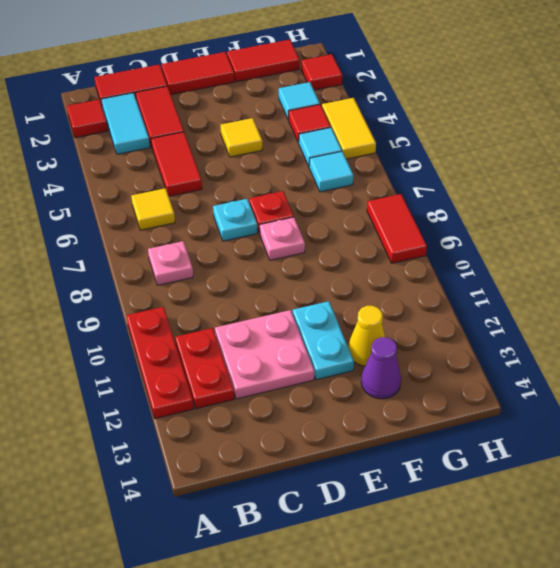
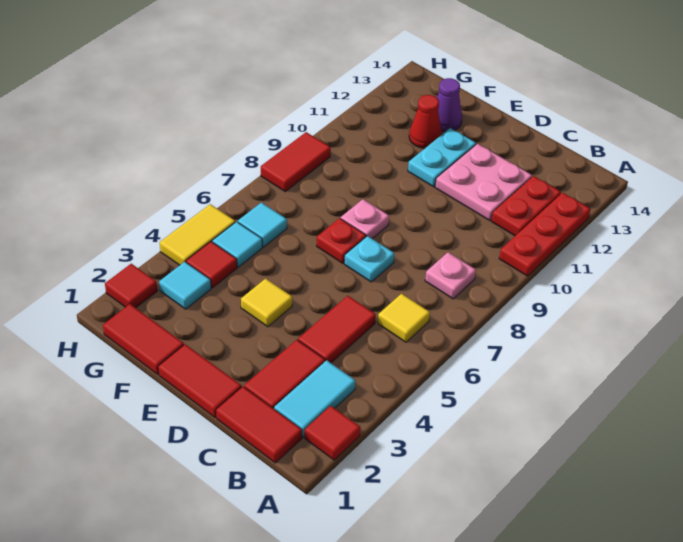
yellow 1x1 cone [348,306,385,366] -> red 1x1 cone [409,95,442,148]

